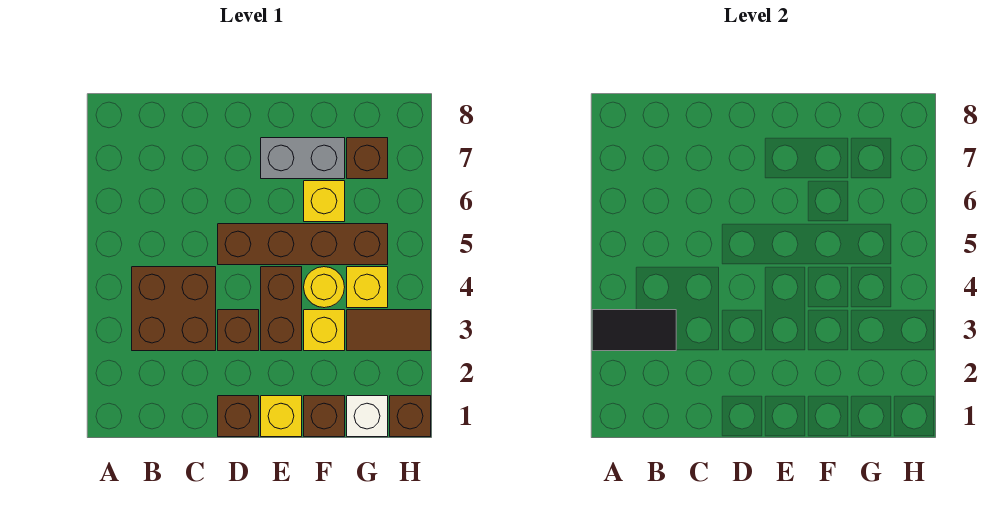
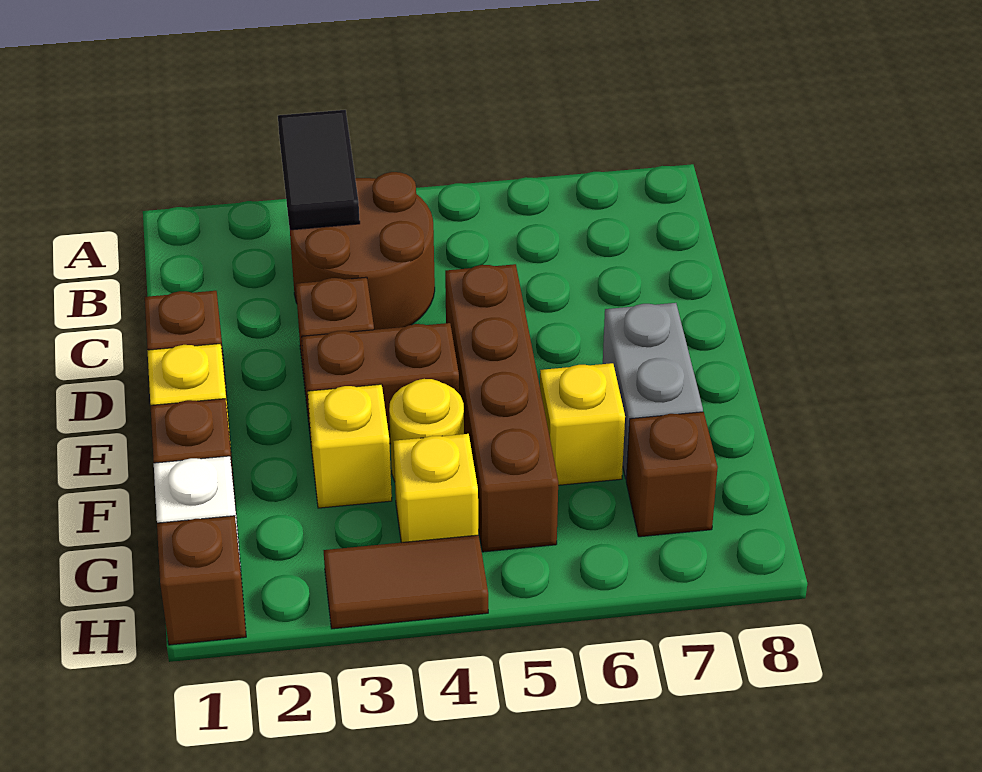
brown 2x2 brick [132,267,216,351] -> brown 2x2 round brick [290,172,435,330]
brown 1x2 tile [347,310,431,351] -> brown 1x2 tile turned to [323,535,488,629]

